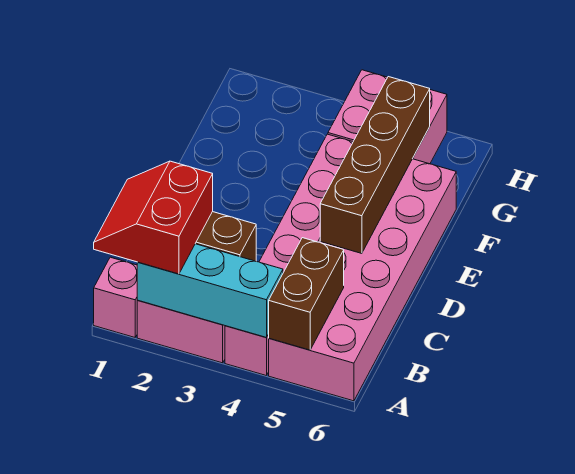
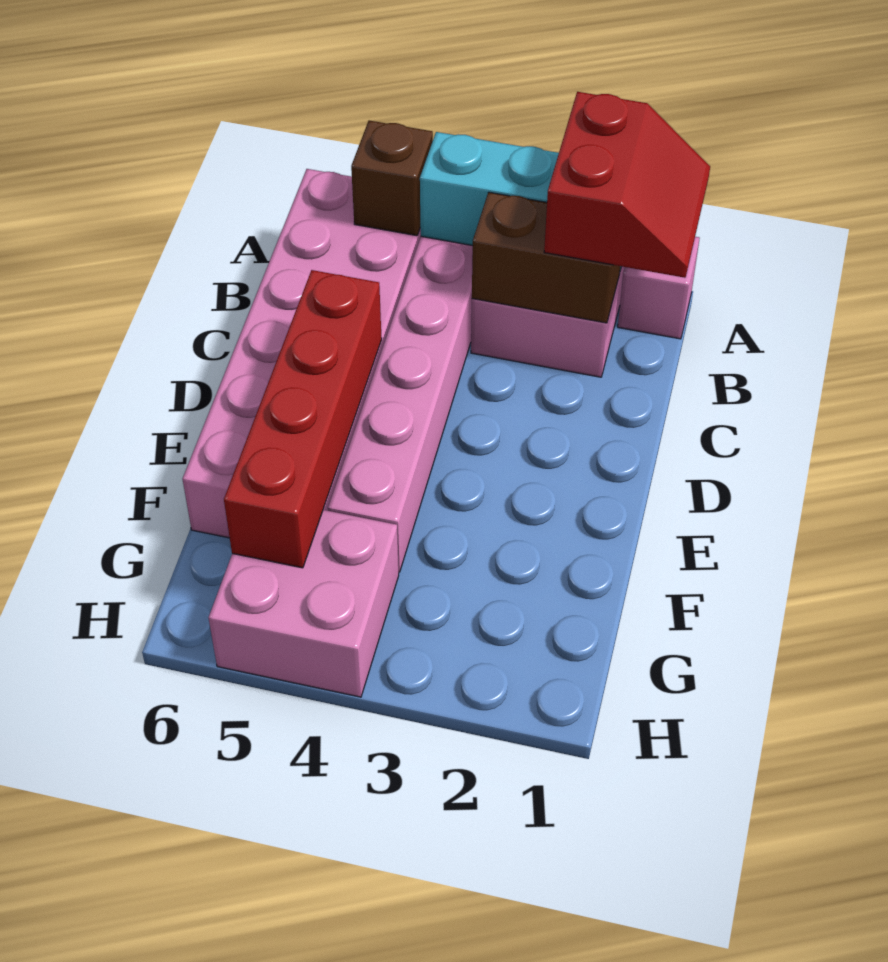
brown 1x2 brick [268,238,344,350] -> brown 1x1 brick [351,121,433,236]
brown 1x4 brick [320,77,430,253] -> red 1x4 brick [224,270,382,568]

